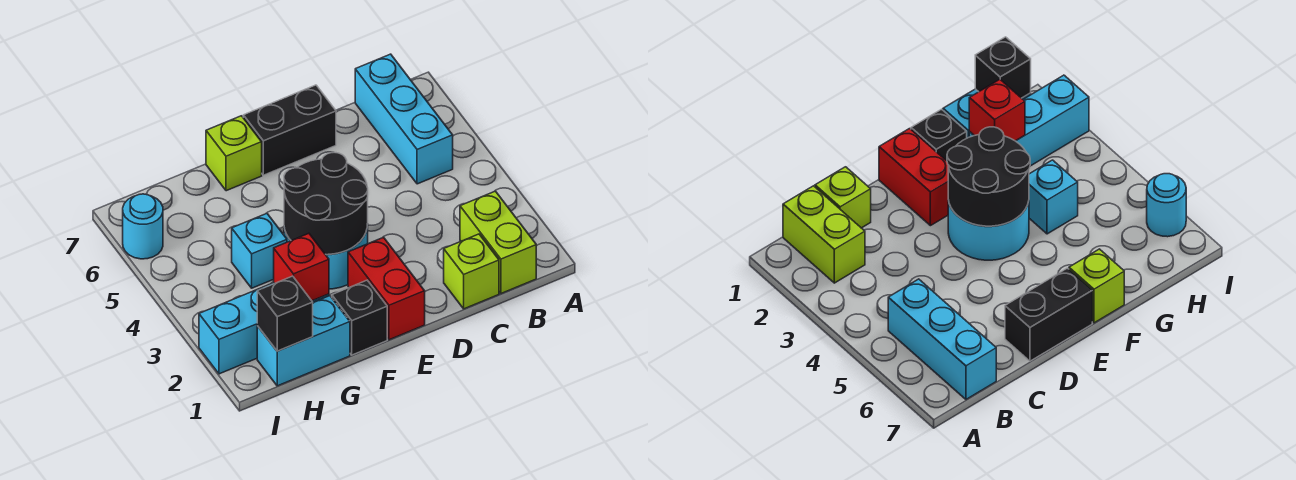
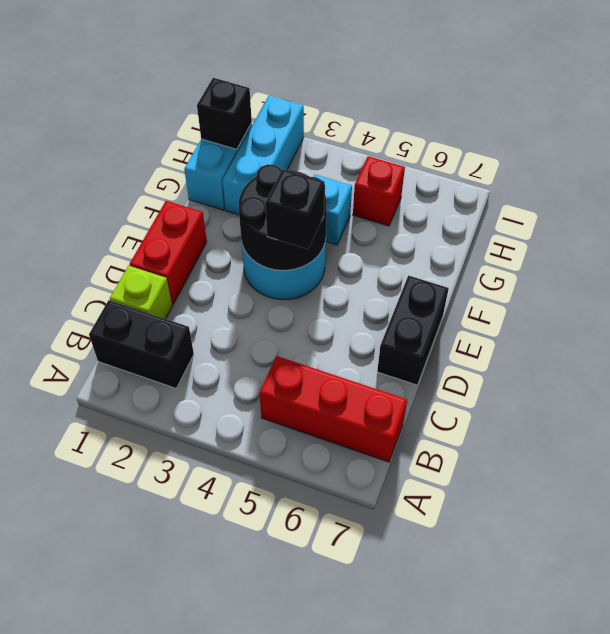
lime 1x2 brick [460,191,536,293] -> black 1x2 brick [89,300,194,388]
cyan 1x3 brick [355,54,453,184] -> red 1x3 brick [260,356,407,462]
red 1x2 brick [348,237,425,340] -> red 1x2 brick turned to [130,201,207,305]
black 1x1 brick [332,280,387,355] -> black 1x1 brick moved to [265,169,325,249]
lime 1x1 brick [206,116,262,191] -> none
red 1x1 brick [274,233,329,301] -> red 1x1 brick moved to [353,156,405,226]
cyan 1x1 round brick [123,194,163,259] -> none

